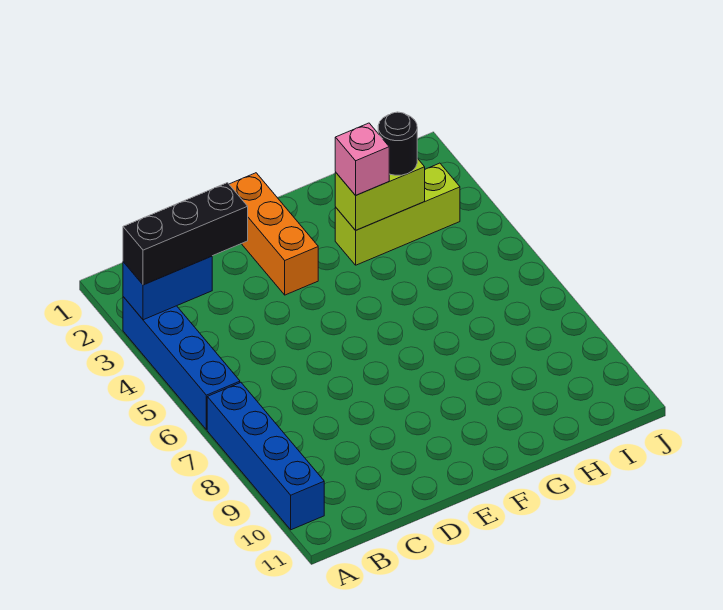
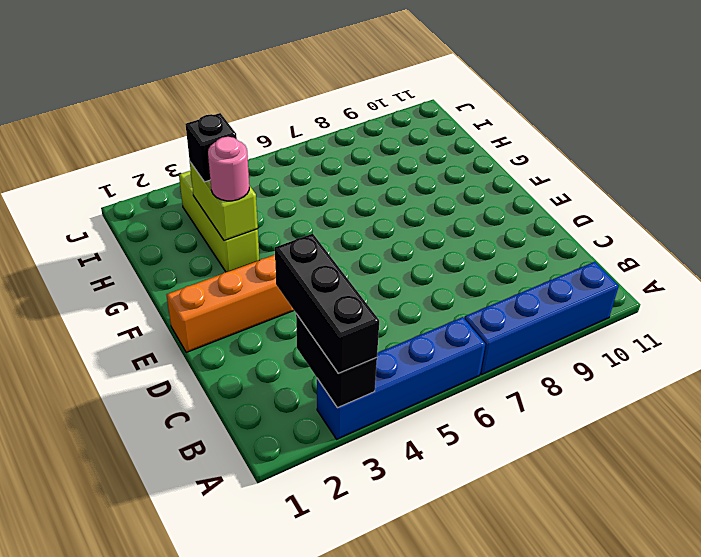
blue 1x2 brick [123,256,212,320] -> black 1x2 brick [296,314,377,408]
pink 1x1 brick [335,123,389,195] -> pink 1x1 round brick [208,137,249,201]
black 1x1 round brick [378,112,417,175] -> black 1x1 brick [185,113,237,182]

